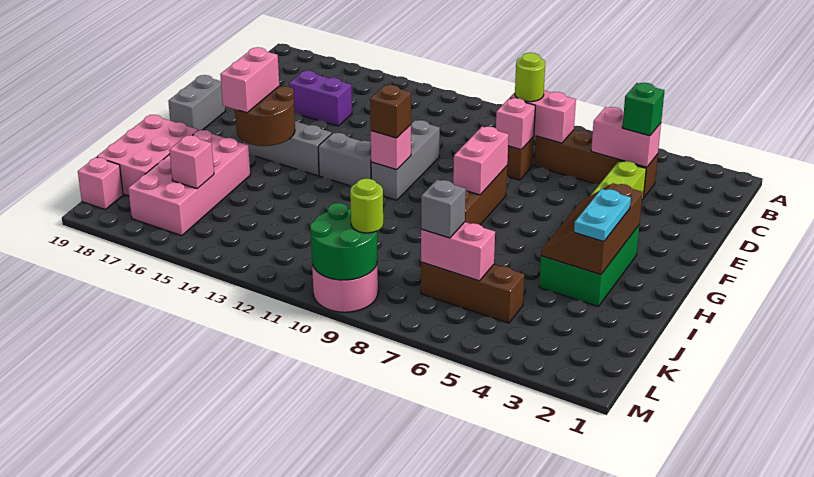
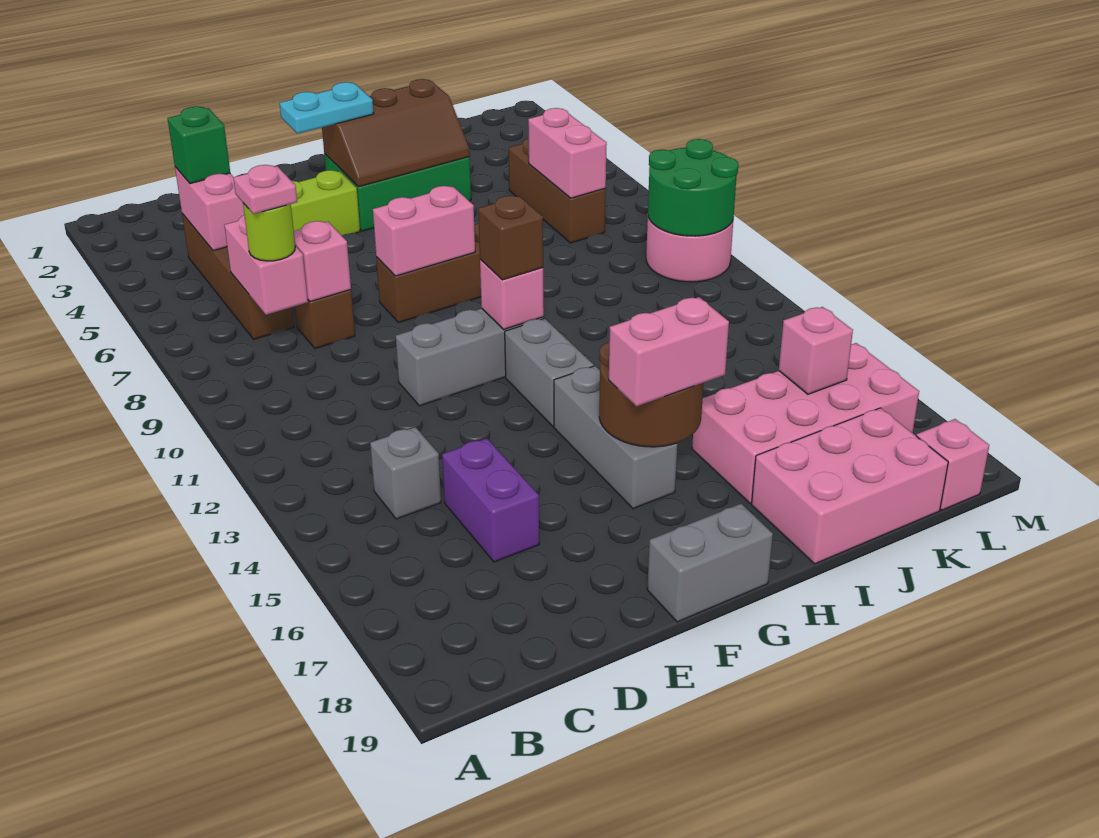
none -> pink 1x1 plate [234,165,297,214]
cyan 1x2 plate [574,189,631,242] -> cyan 1x2 plate moved to [280,82,374,134]
grey 1x1 brick [421,180,466,238] -> grey 1x1 brick moved to [370,427,441,519]
lime 1x1 round brick [350,178,383,233] -> none

